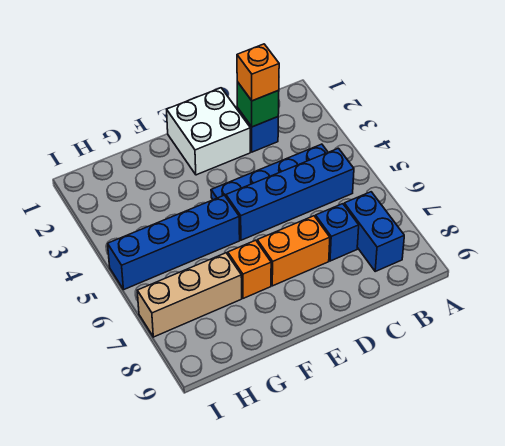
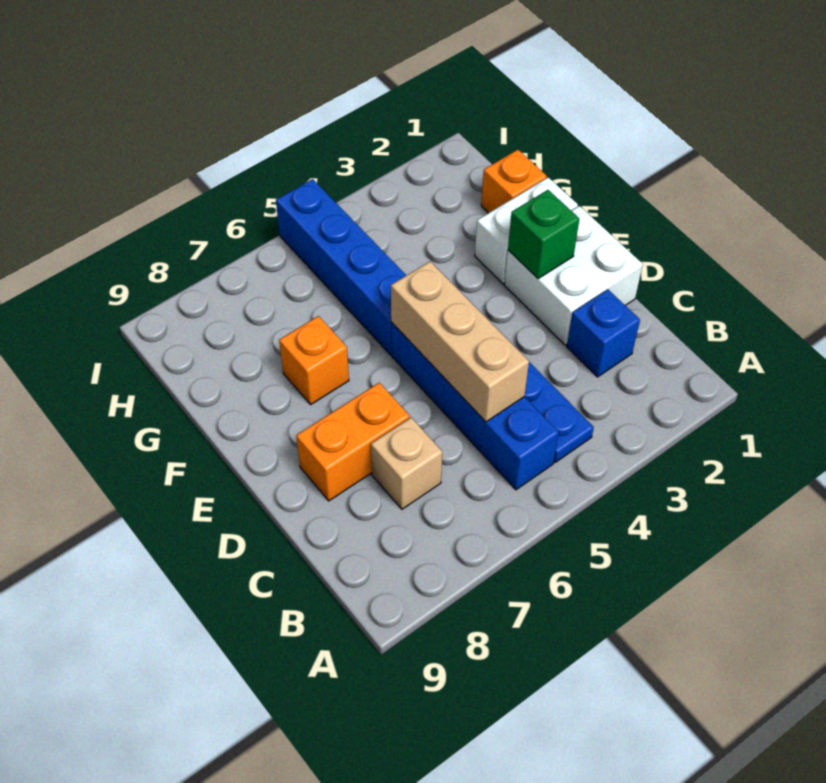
blue 1x2 brick [344,192,404,271] -> none
green 1x1 brick [237,82,279,127] -> green 1x1 brick moved to [508,190,579,279]
orange 1x1 brick [237,44,279,101] -> orange 1x1 brick moved to [481,150,547,213]
blue 1x1 brick [316,204,359,261] -> tan 1x1 brick [371,418,442,509]
orange 1x2 brick [257,216,330,286] -> orange 1x2 brick turned to [296,383,410,501]
none -> white 1x2 brick [475,177,578,284]
tan 1x3 brick [137,253,242,337] -> tan 1x3 brick moved to [391,262,529,422]

